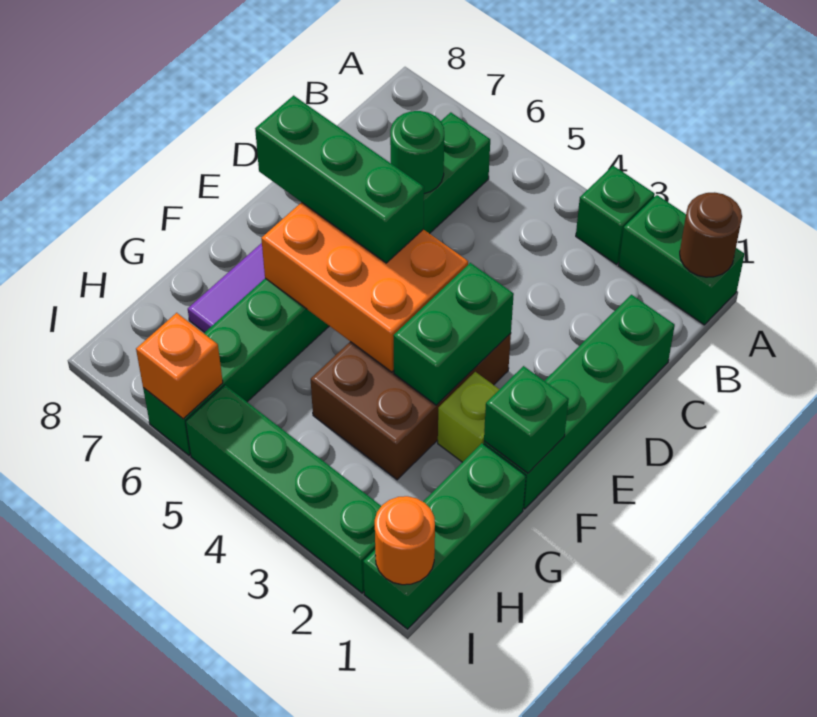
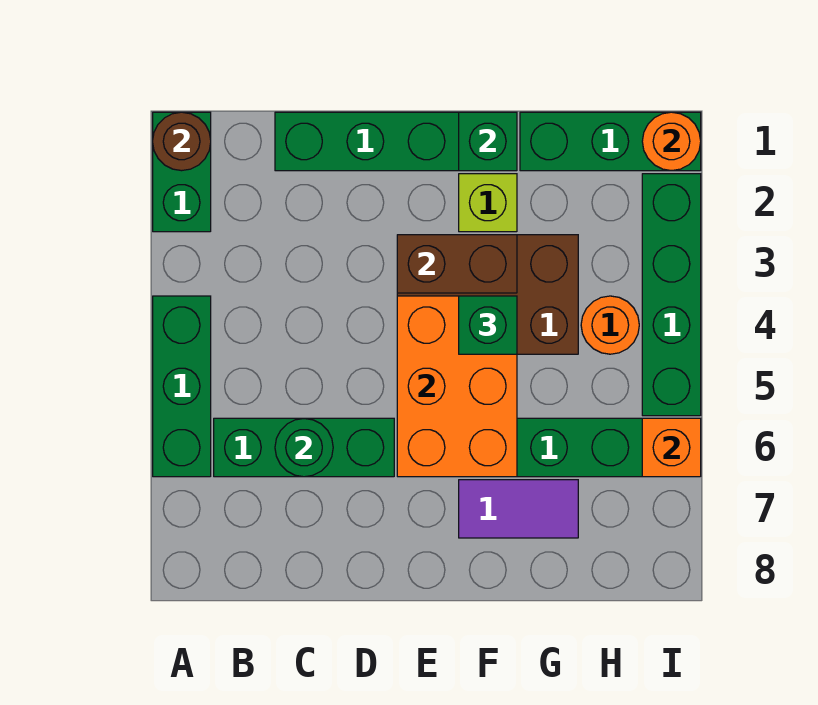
green 1x1 brick [576,166,655,264] -> green 1x1 brick moved to [459,296,517,354]
green 1x2 brick [393,263,514,405] -> brown 1x2 brick [397,235,517,293]
green 1x3 brick [255,96,424,263] -> green 1x3 brick moved to [153,296,211,477]
none -> orange 1x1 round brick [581,296,639,354]

